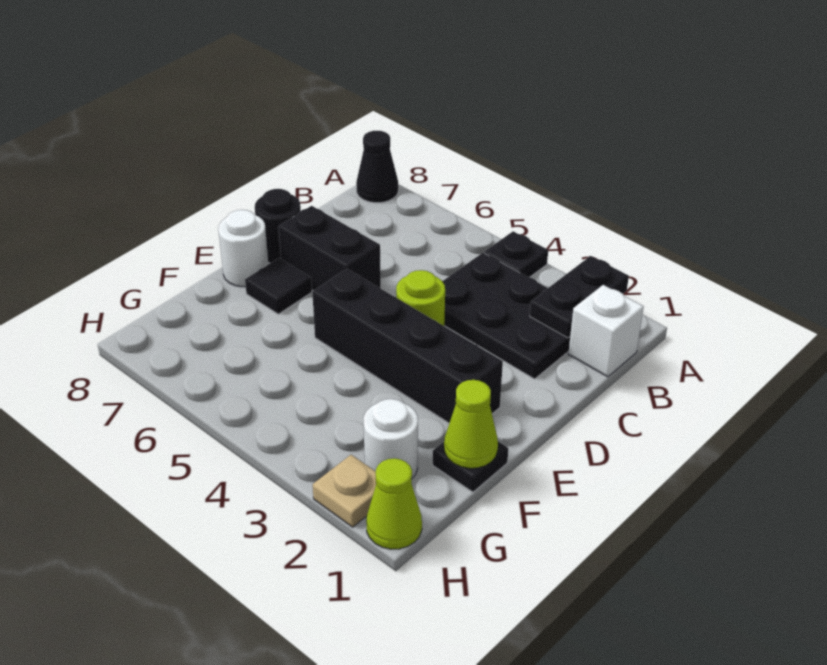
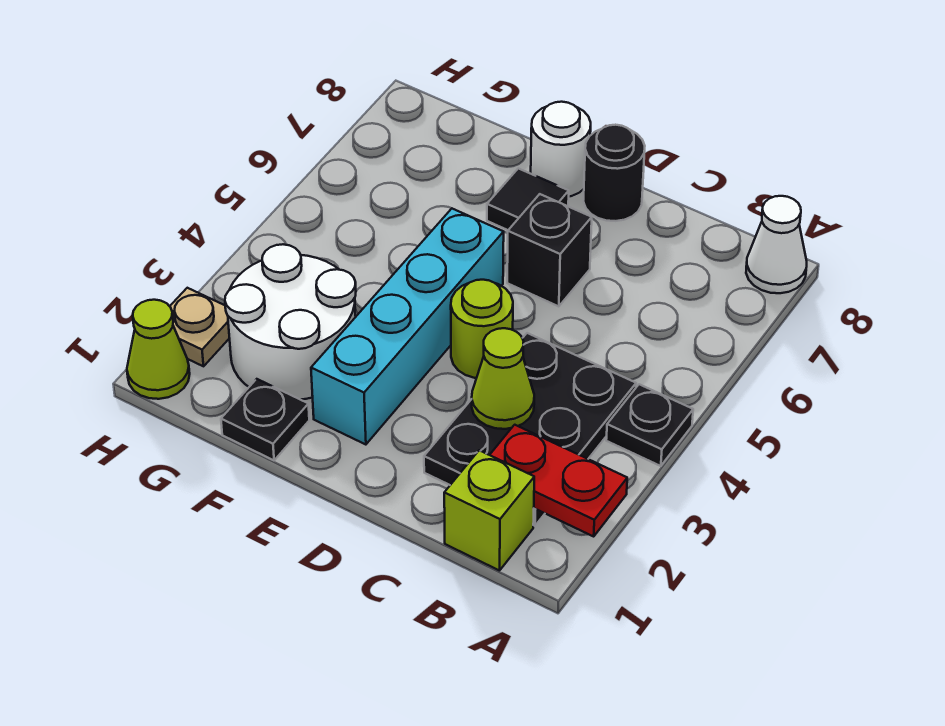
black 1x2 plate [530,256,629,338] -> red 1x2 plate [490,425,627,536]
black 1x1 cone [356,131,398,203] -> white 1x1 cone [746,196,807,293]
white 1x1 brick [568,285,644,377] -> lime 1x1 brick [444,450,534,571]
black 1x2 brick [278,206,381,291] -> black 1x1 brick [507,194,592,306]
black 1x4 brick [312,269,503,423] -> cyan 1x4 brick [311,209,504,445]
lime 1x1 cone [444,380,498,468] -> lime 1x1 cone moved to [472,328,534,429]
white 1x1 round brick [363,399,418,478] -> white 2x2 round brick [225,244,356,400]

